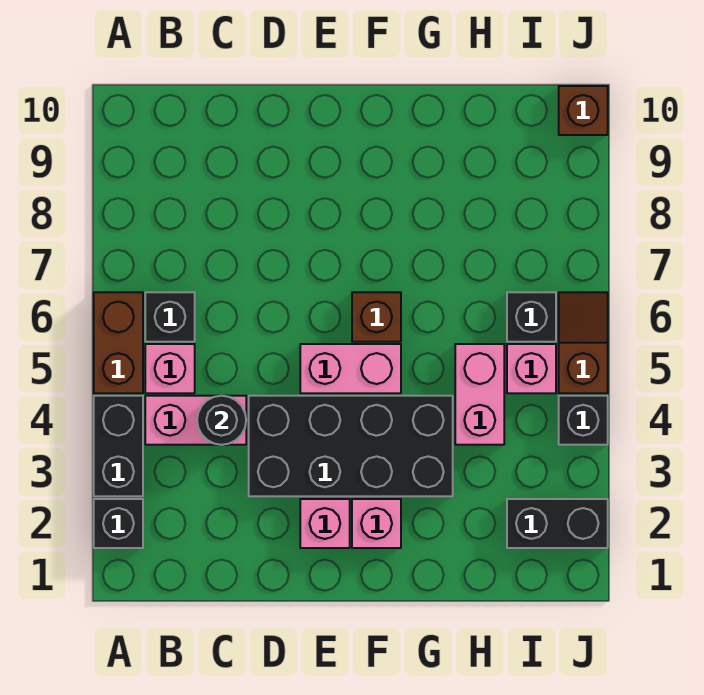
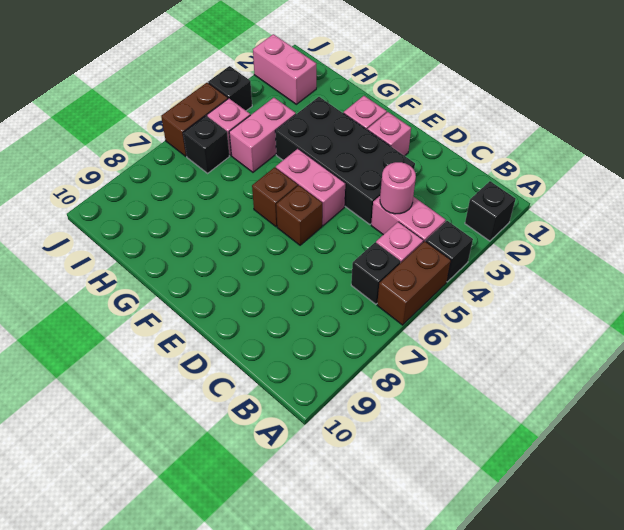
black 1x2 brick [94,396,143,496] -> black 1x1 brick [426,221,473,282]
black 1x1 round brick [197,396,246,445] -> pink 1x1 round brick [380,162,416,214]
black 1x2 brick [507,499,608,548] -> pink 1x2 brick [253,34,316,104]
brown 1x2 slope [559,292,608,393] -> brown 1x2 brick [161,83,228,156]
brown 1x1 brick [559,86,608,135] -> brown 1x1 brick moved to [276,185,322,245]

